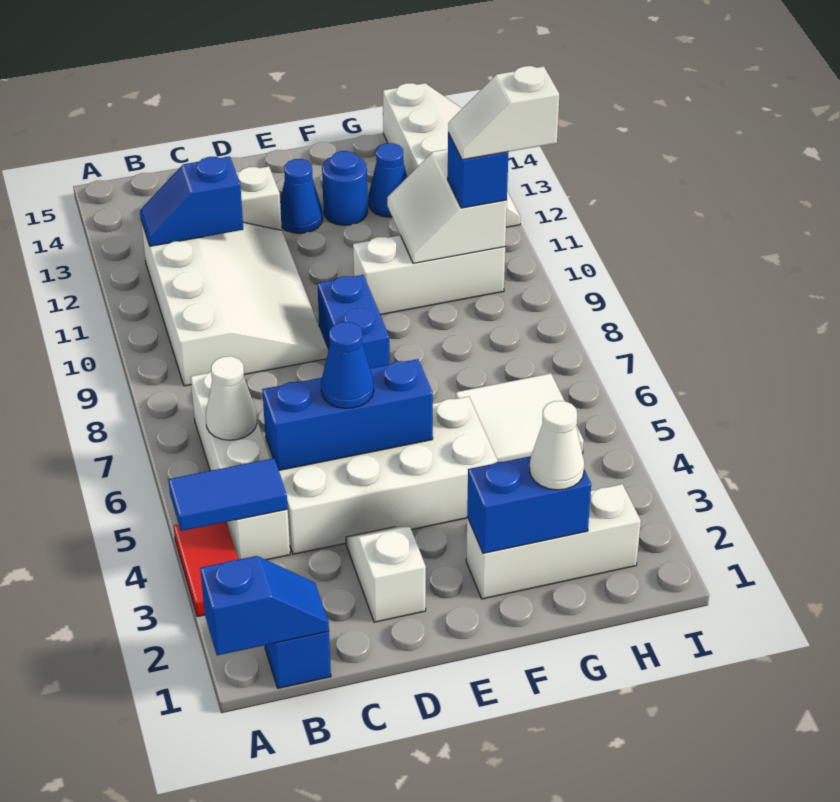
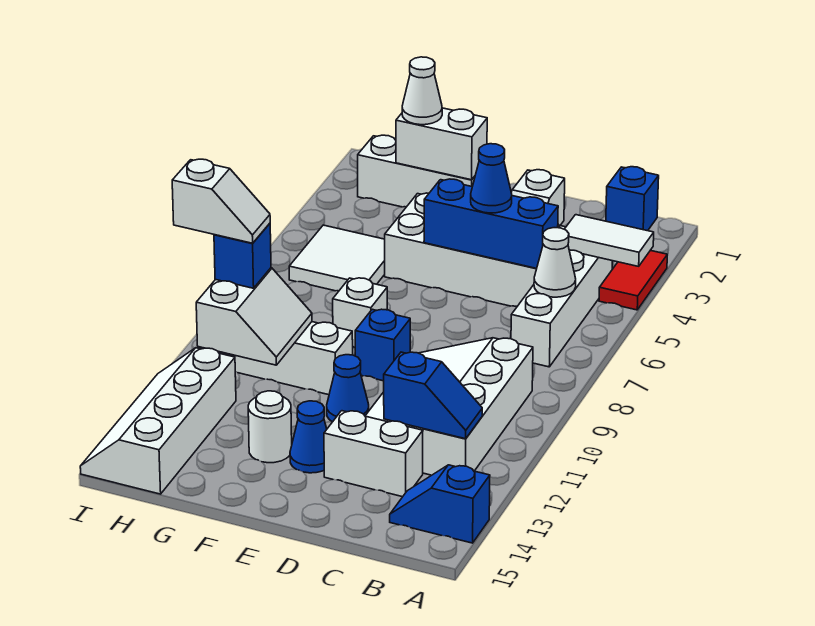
blue 1x2 slope [200,556,329,655] -> blue 1x2 slope moved to [390,465,490,543]
blue 1x2 tile [168,458,288,531] -> white 1x2 tile [564,215,654,266]
blue 1x2 brick [317,275,390,368] -> blue 1x1 brick [355,309,410,381]
blue 1x2 brick [467,456,591,553] -> white 1x2 brick [396,108,487,180]
none -> white 1x1 brick [333,278,387,347]
blue 1x1 round brick [322,151,368,225] -> white 1x1 round brick [248,391,292,463]
blue 1x1 cone [368,143,407,217] -> blue 1x1 cone moved to [327,355,369,422]

